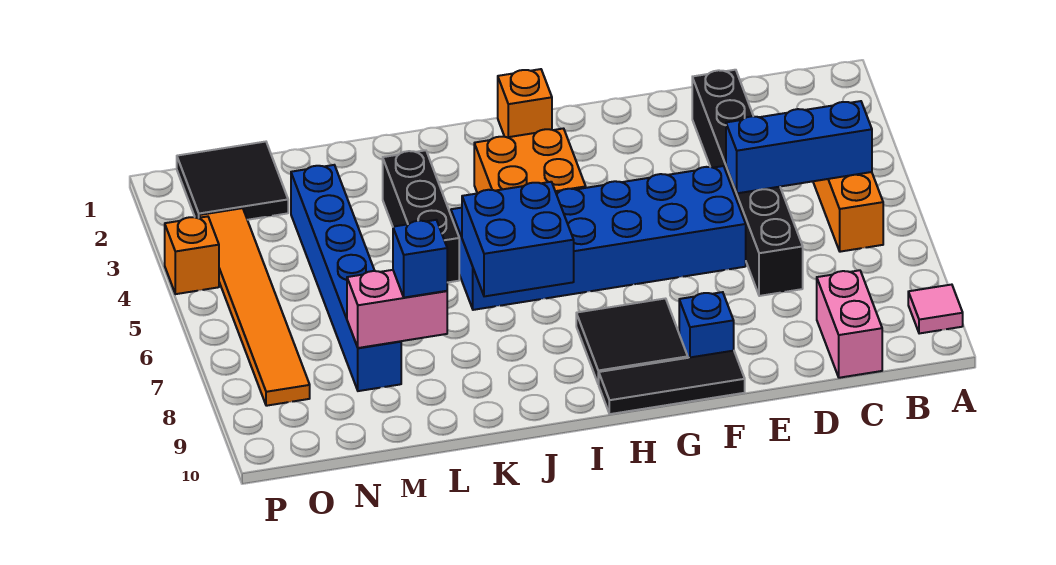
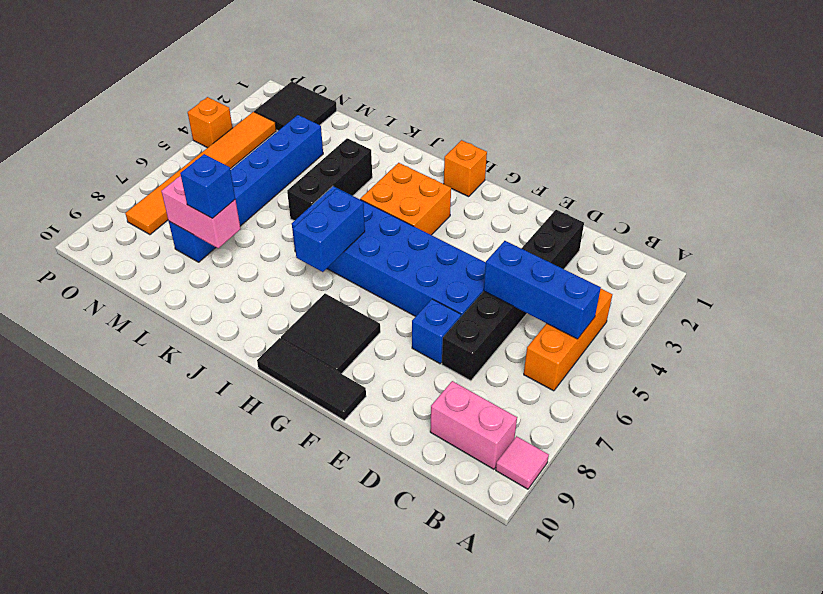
pink 1x2 brick [817,270,882,378] -> pink 1x2 brick turned to [430,381,517,469]
blue 1x1 brick [679,292,734,358] -> blue 1x1 brick moved to [412,299,461,364]
blue 2x2 brick [462,182,574,296] -> blue 1x2 brick [293,188,365,272]

